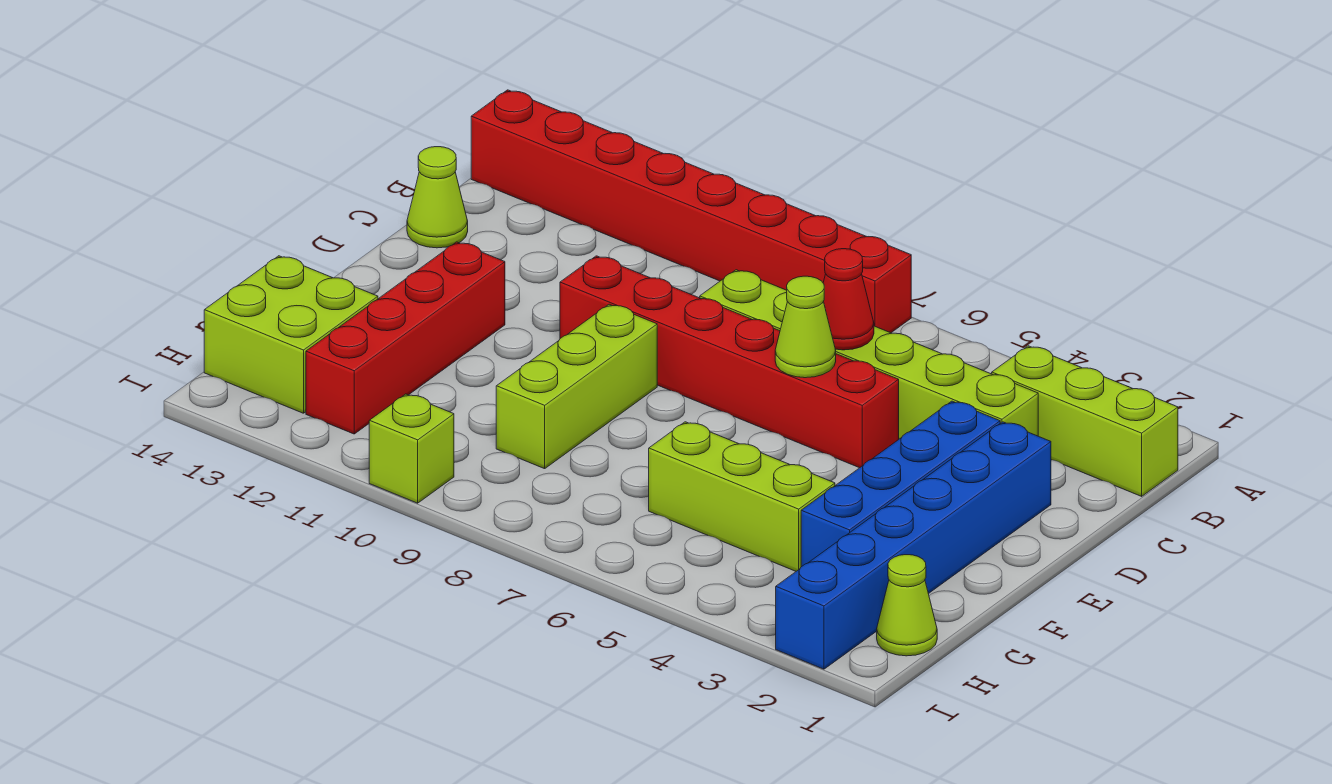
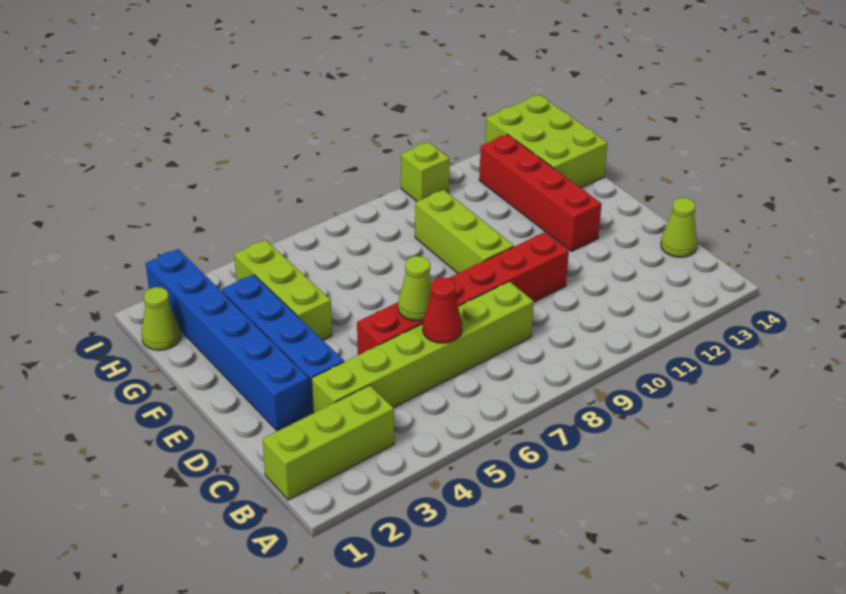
red 1x8 brick [471,90,911,333] -> none
lime 1x3 brick [649,422,835,571] -> lime 1x3 brick turned to [234,240,332,340]
lime 2x2 brick [204,256,378,413] -> lime 2x3 brick [485,95,608,188]

